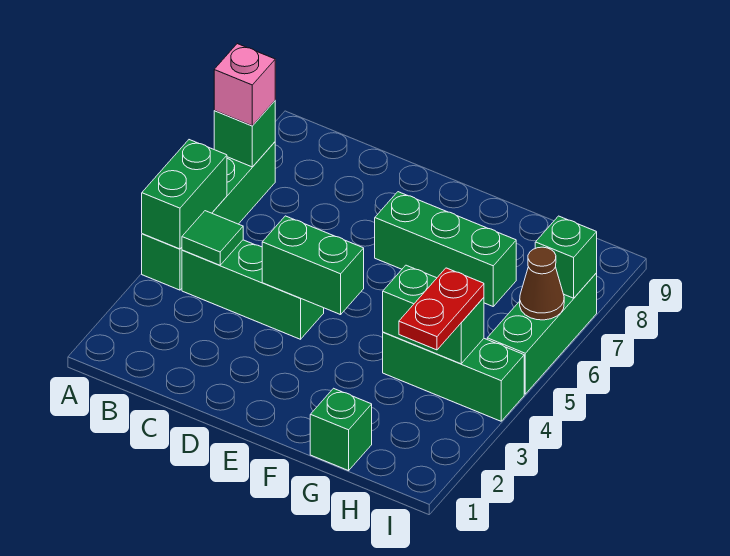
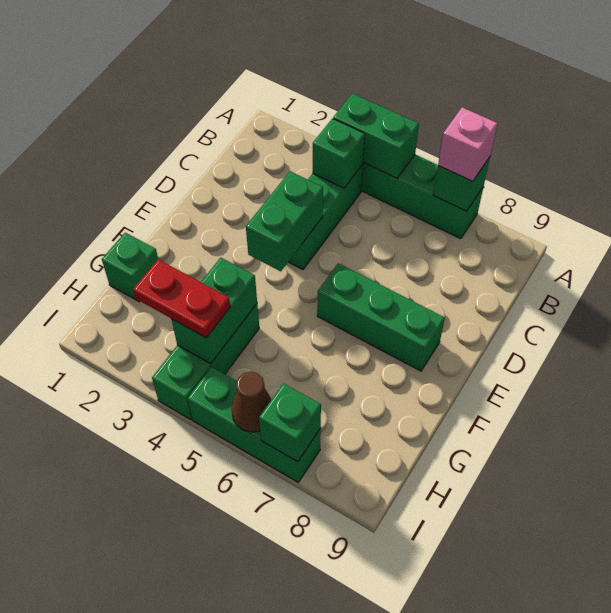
green 1x1 tile [182,211,243,265] -> green 1x1 brick [313,119,365,188]
green 1x3 brick [375,192,516,306] -> green 1x3 brick turned to [317,263,445,371]

